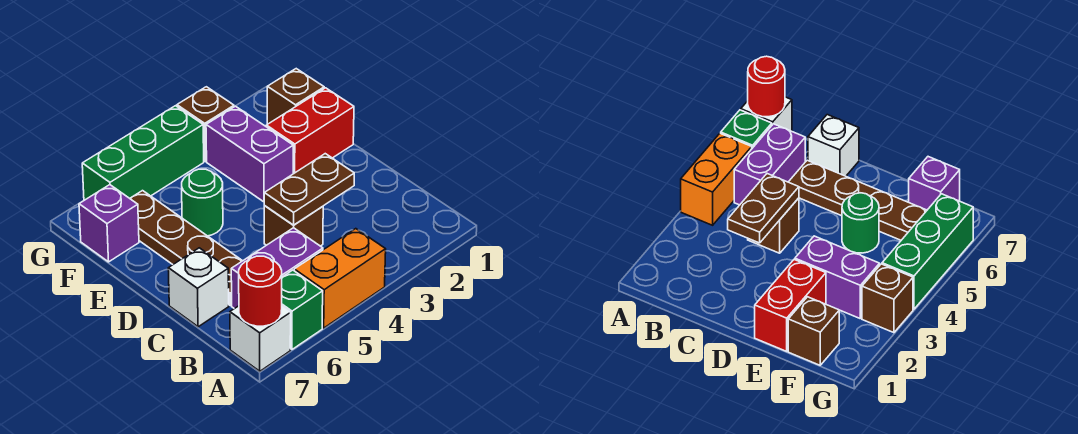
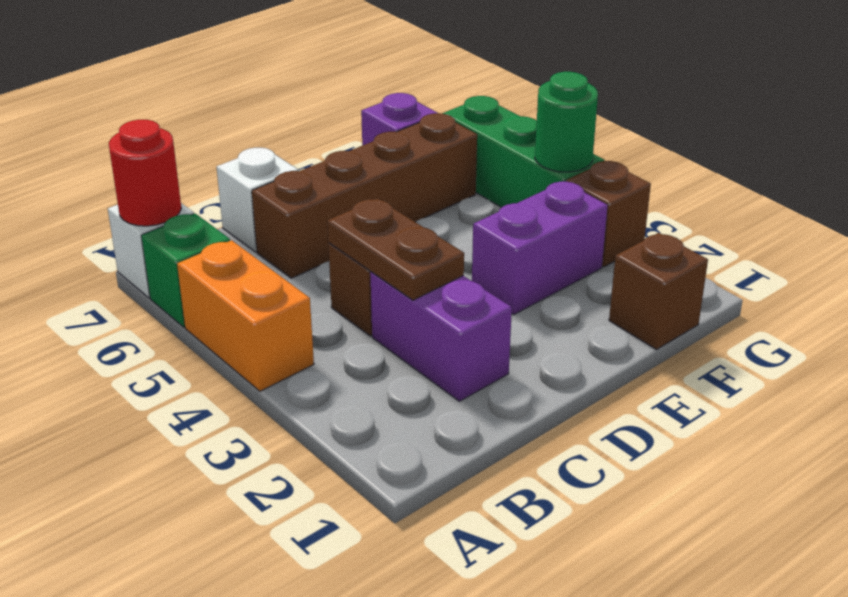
purple 1x2 brick [231,228,323,309] -> purple 1x2 brick moved to [370,272,512,401]
brown 1x4 plate [130,191,242,305] -> brown 1x4 brick [252,113,477,278]
red 1x2 brick [266,88,354,174] -> none
green 1x1 round brick [182,169,223,236] -> green 1x1 round brick moved to [535,72,598,172]

